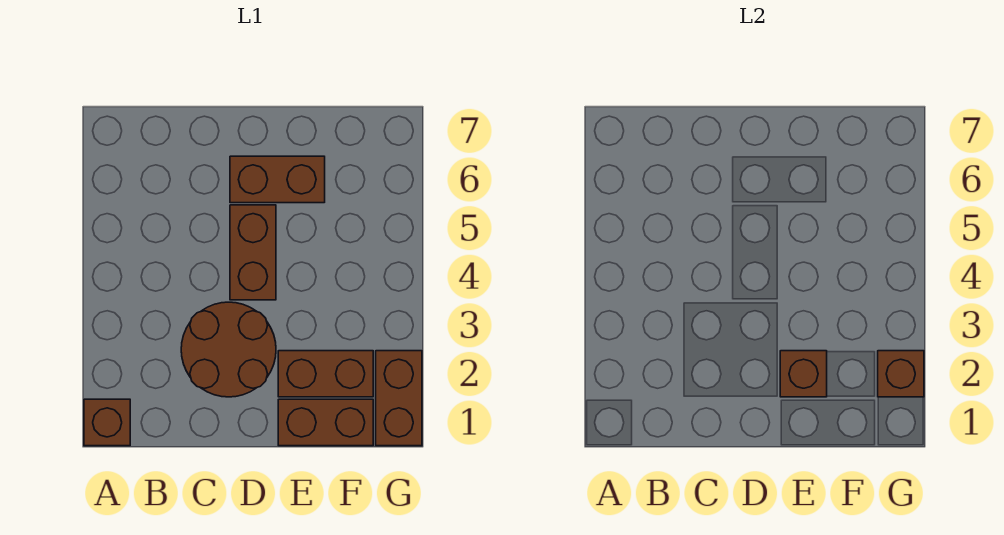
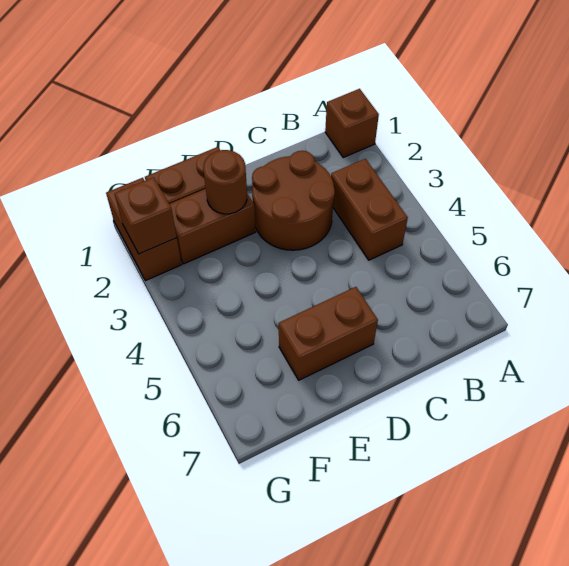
brown 1x2 brick [230,205,276,300] -> brown 1x2 brick moved to [331,159,408,260]
brown 1x1 brick [780,351,827,397] -> brown 1x1 round brick [203,150,247,214]

